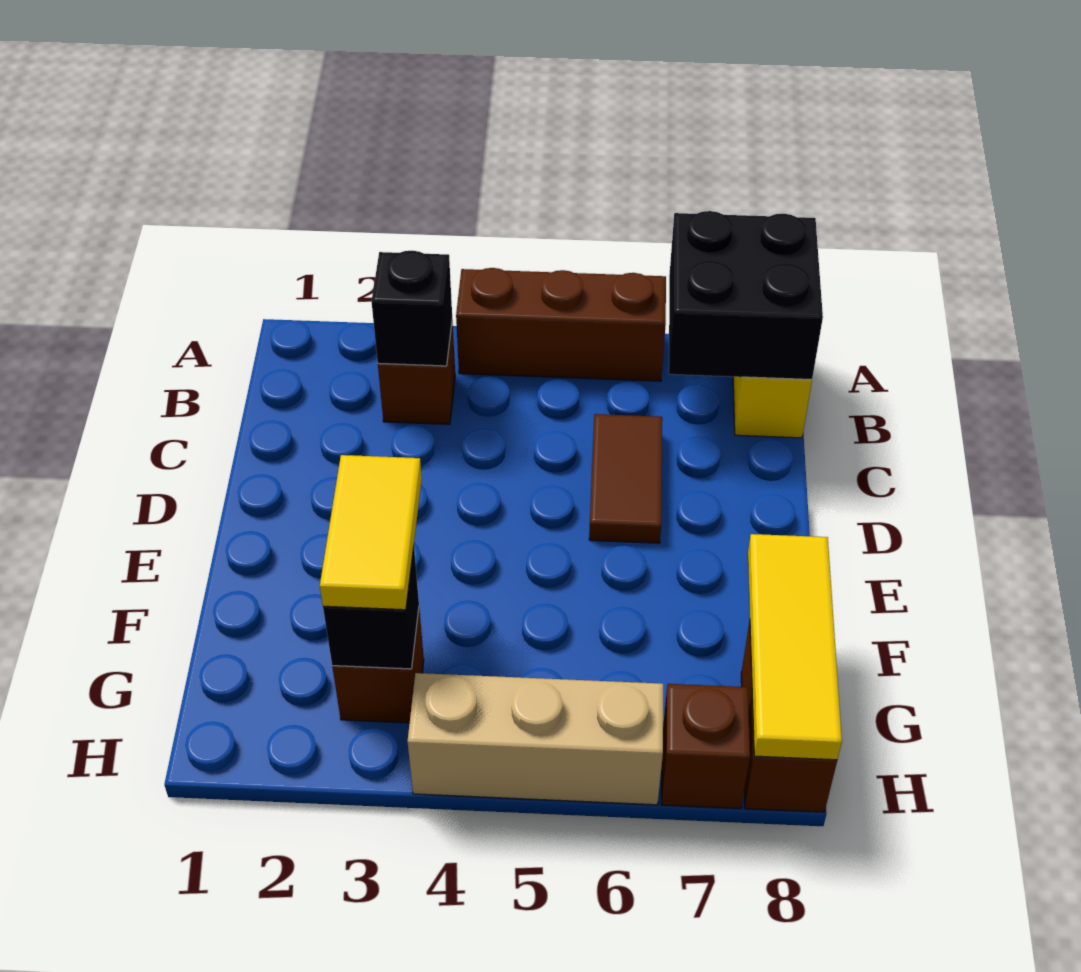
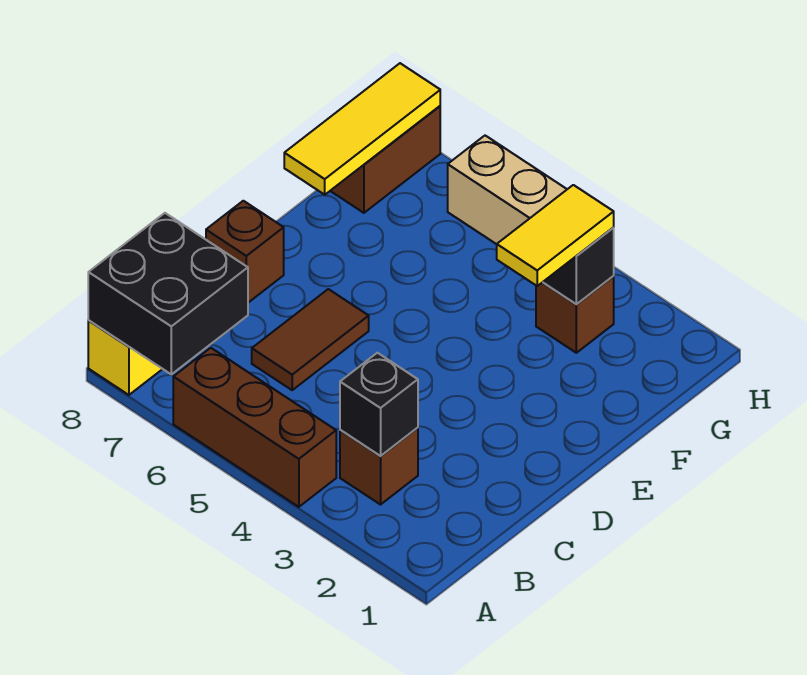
brown 1x1 brick [662,684,750,809] -> brown 1x1 brick moved to [206,201,284,303]

